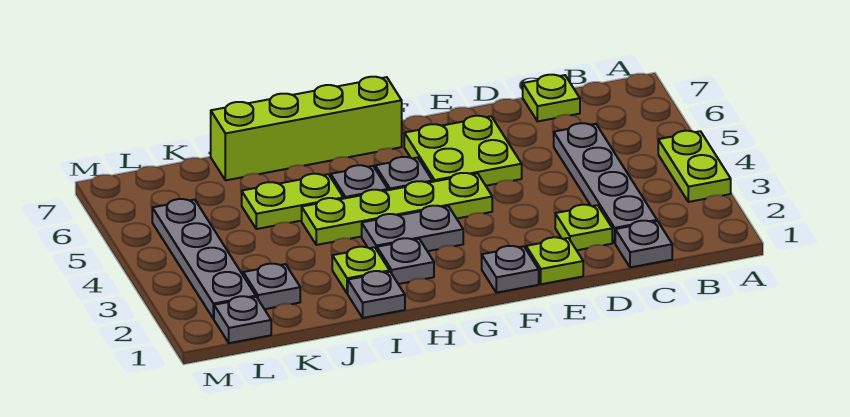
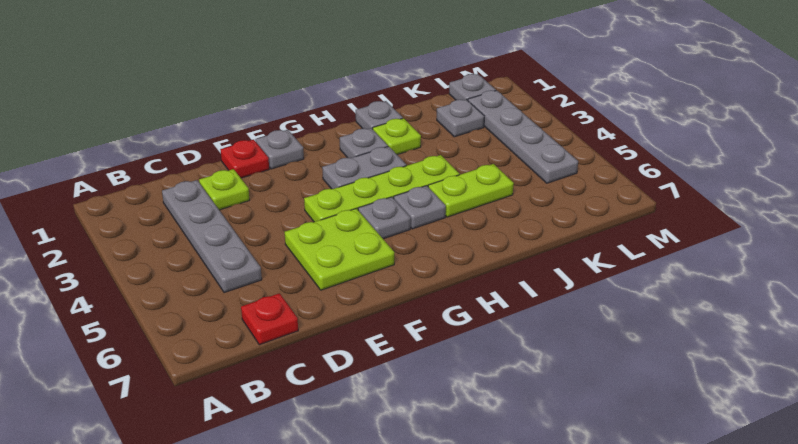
lime 1x2 plate [658,130,731,202] -> none
grey 1x1 plate [615,221,672,267] -> none
lime 1x1 plate [523,75,580,121] -> red 1x1 plate [241,293,298,345]
lime 1x1 plate [526,237,583,284] -> red 1x1 plate [220,140,269,178]
lime 1x4 brick [211,77,402,180] -> none

